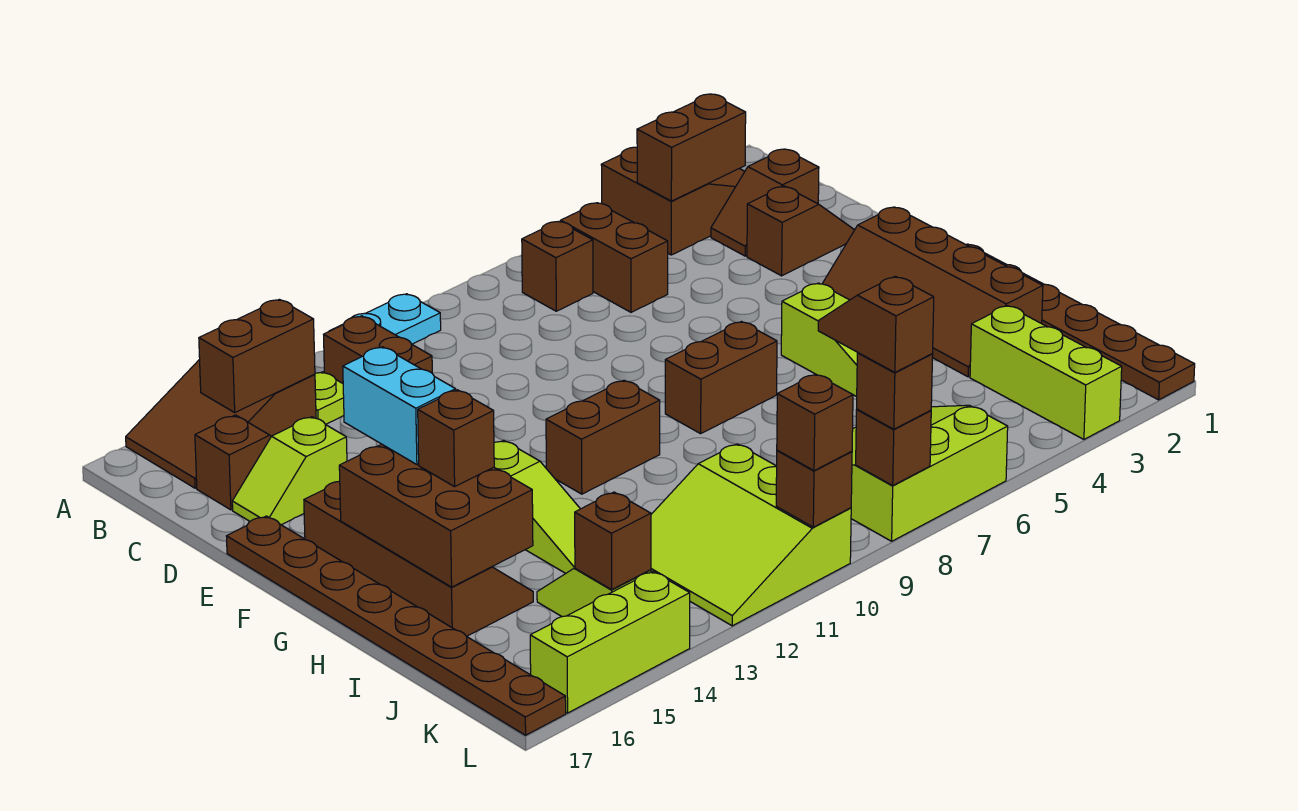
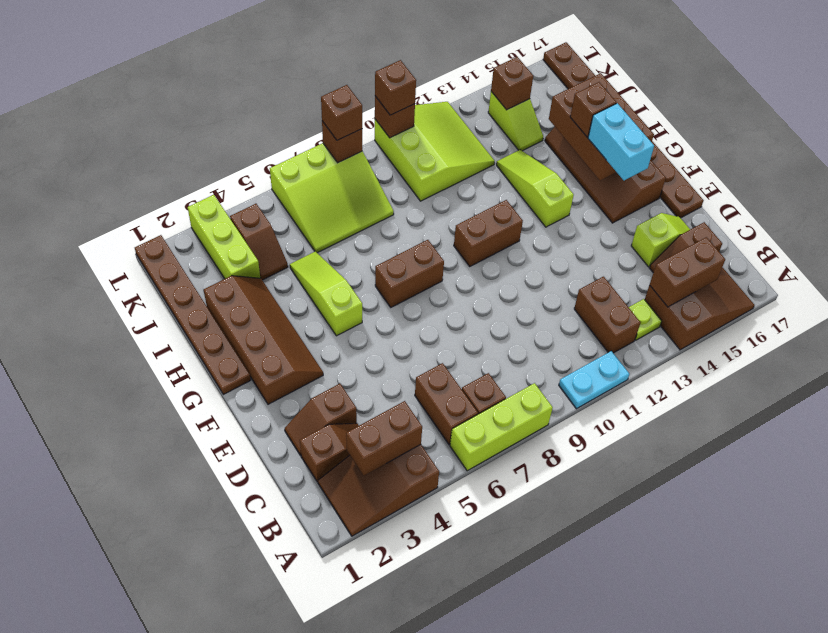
brown 1x2 slope [818,276,934,372] -> brown 1x2 slope moved to [230,204,288,280]
lime 1x3 brick [530,571,690,713] -> lime 1x3 brick moved to [450,383,553,471]

